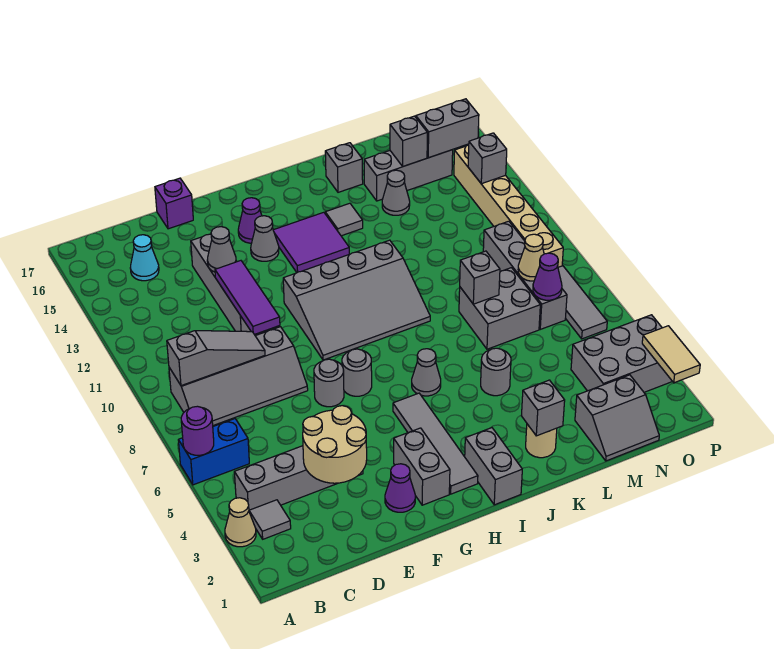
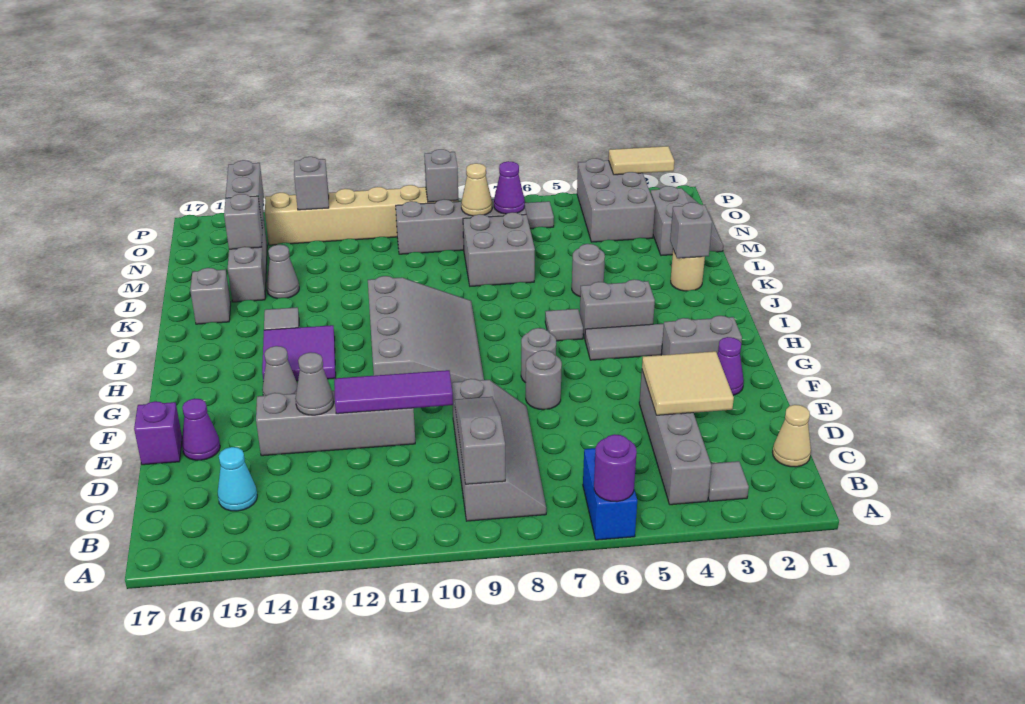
tan 1x1 cone [225,498,256,547] -> tan 1x1 cone moved to [773,405,811,467]
tan 2x2 round brick [303,406,367,483] -> tan 2x2 tile [642,351,734,415]
purple 1x1 cone [238,198,262,243] -> purple 1x1 cone moved to [182,399,220,460]
grey 1x2 brick [465,428,522,505] -> grey 1x2 brick moved to [580,280,655,338]
grey 1x1 cone [412,349,441,396] -> grey 1x1 tile [545,309,583,341]
grey 1x1 brick [460,251,500,304] -> grey 1x1 brick moved to [424,149,458,202]

